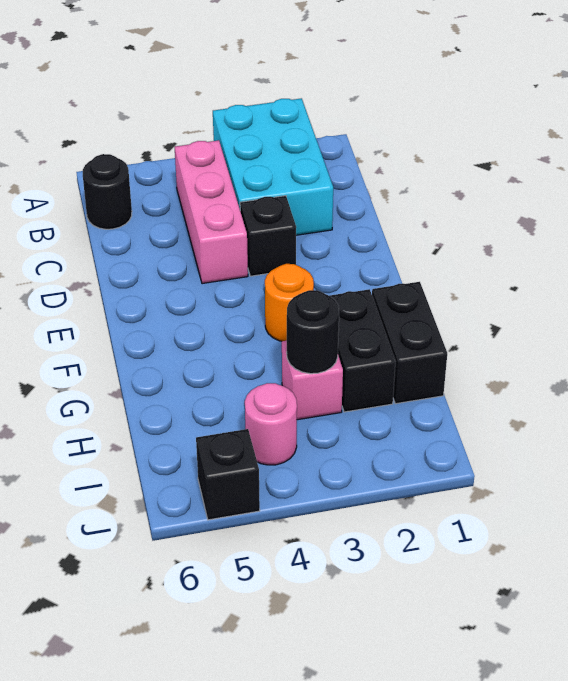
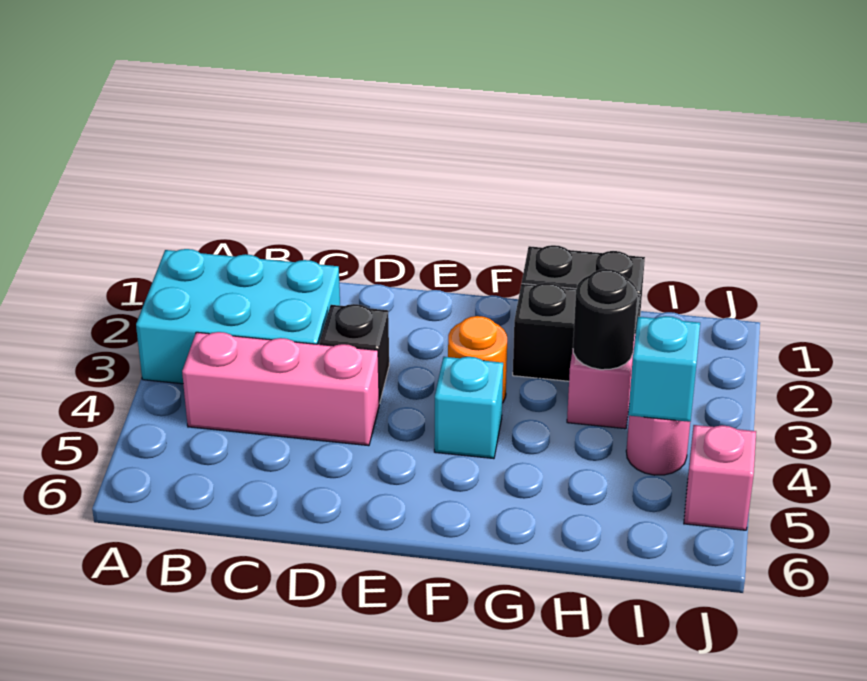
black 1x1 round brick [83,154,132,229] -> none
none -> cyan 1x1 brick [434,357,503,459]
none -> cyan 1x1 brick [628,316,700,422]
black 1x1 brick [196,429,260,520] -> pink 1x1 brick [684,425,756,530]

